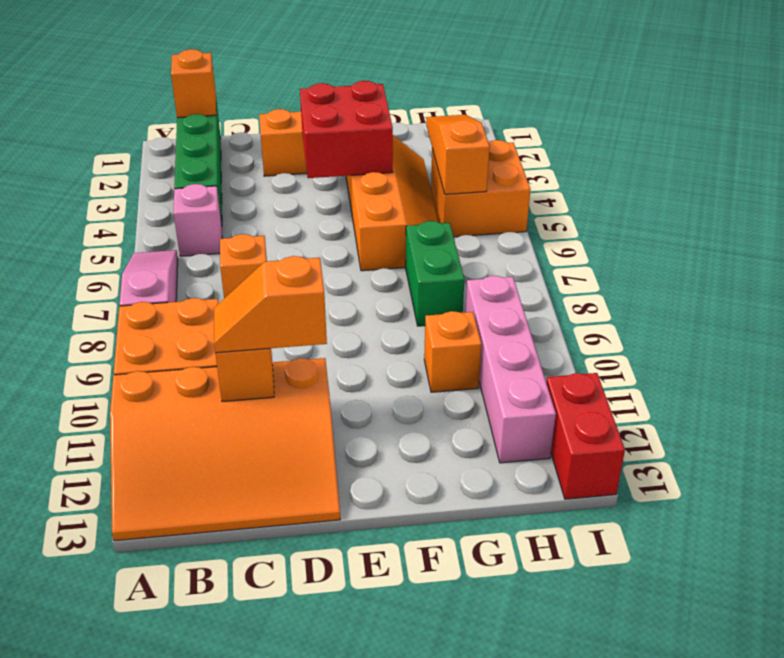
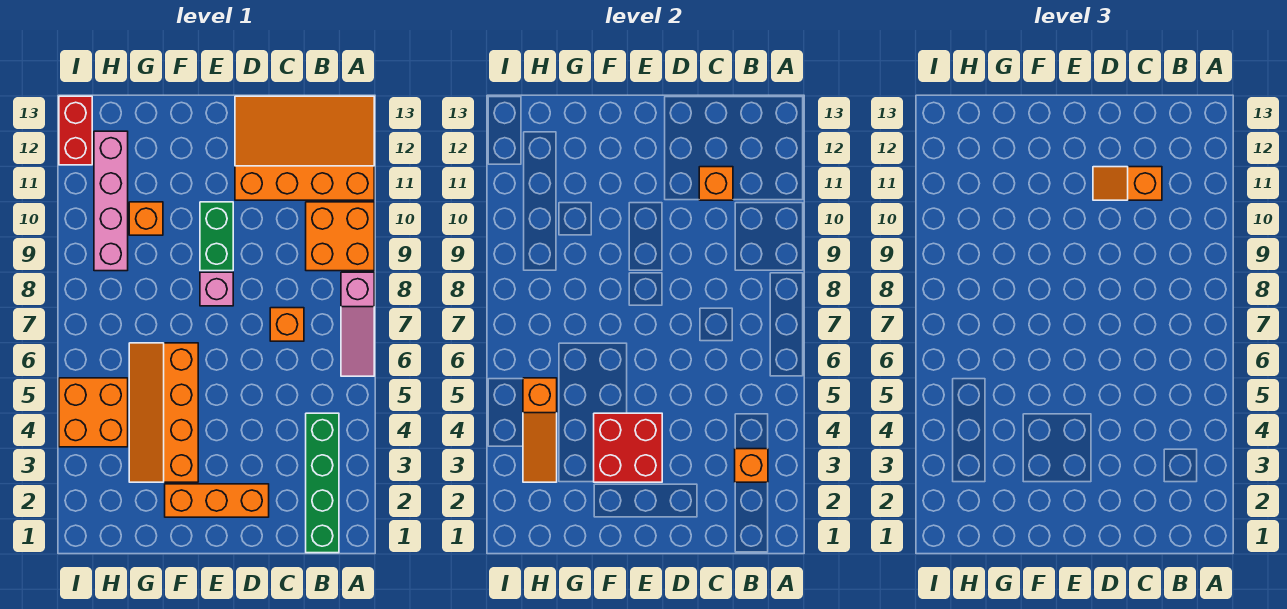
orange 1x1 brick [171,49,216,118] -> orange 1x1 brick moved to [735,449,768,482]
pink 1x1 brick [174,184,222,256] -> pink 1x1 brick moved to [200,272,233,306]
orange 1x2 slope [214,256,327,353] -> orange 1x2 slope turned to [1093,167,1162,200]
green 1x2 brick [406,221,464,326] -> green 1x2 brick moved to [200,202,233,271]

